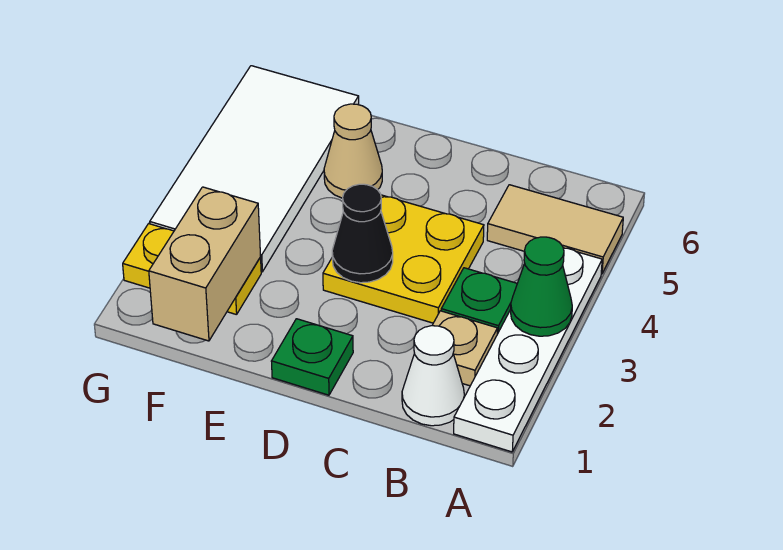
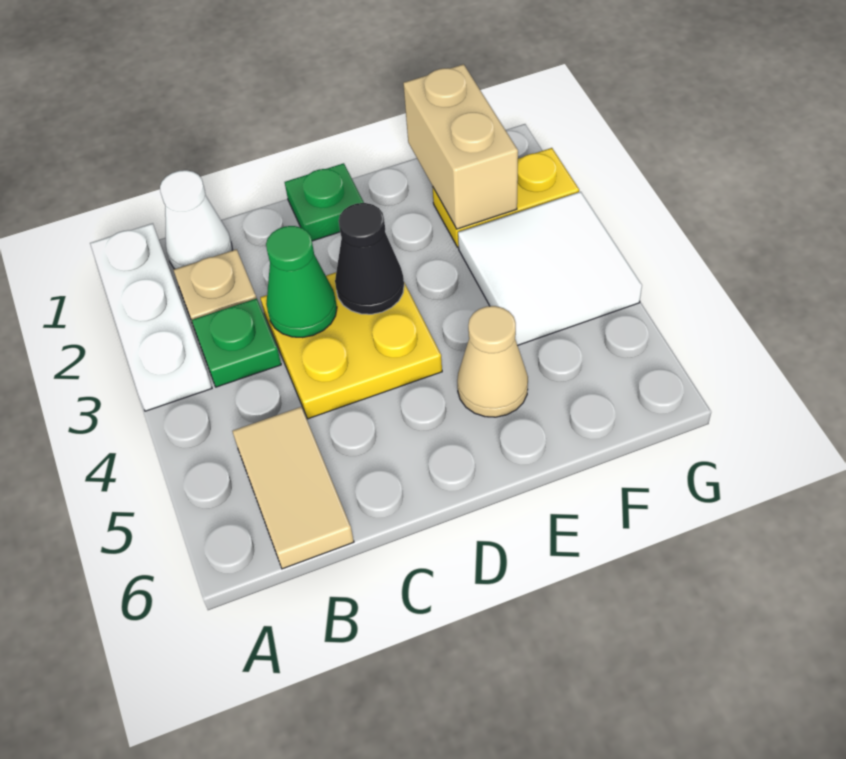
white 1x4 plate [454,248,602,452] -> white 1x3 plate [90,223,212,411]
green 1x1 cone [511,237,572,336] -> green 1x1 cone moved to [266,226,337,338]
tan 1x2 tile [487,185,623,274] -> tan 1x2 tile turned to [232,407,354,569]
white 2x4 tile [150,66,359,272] -> white 2x2 tile [458,192,642,345]

